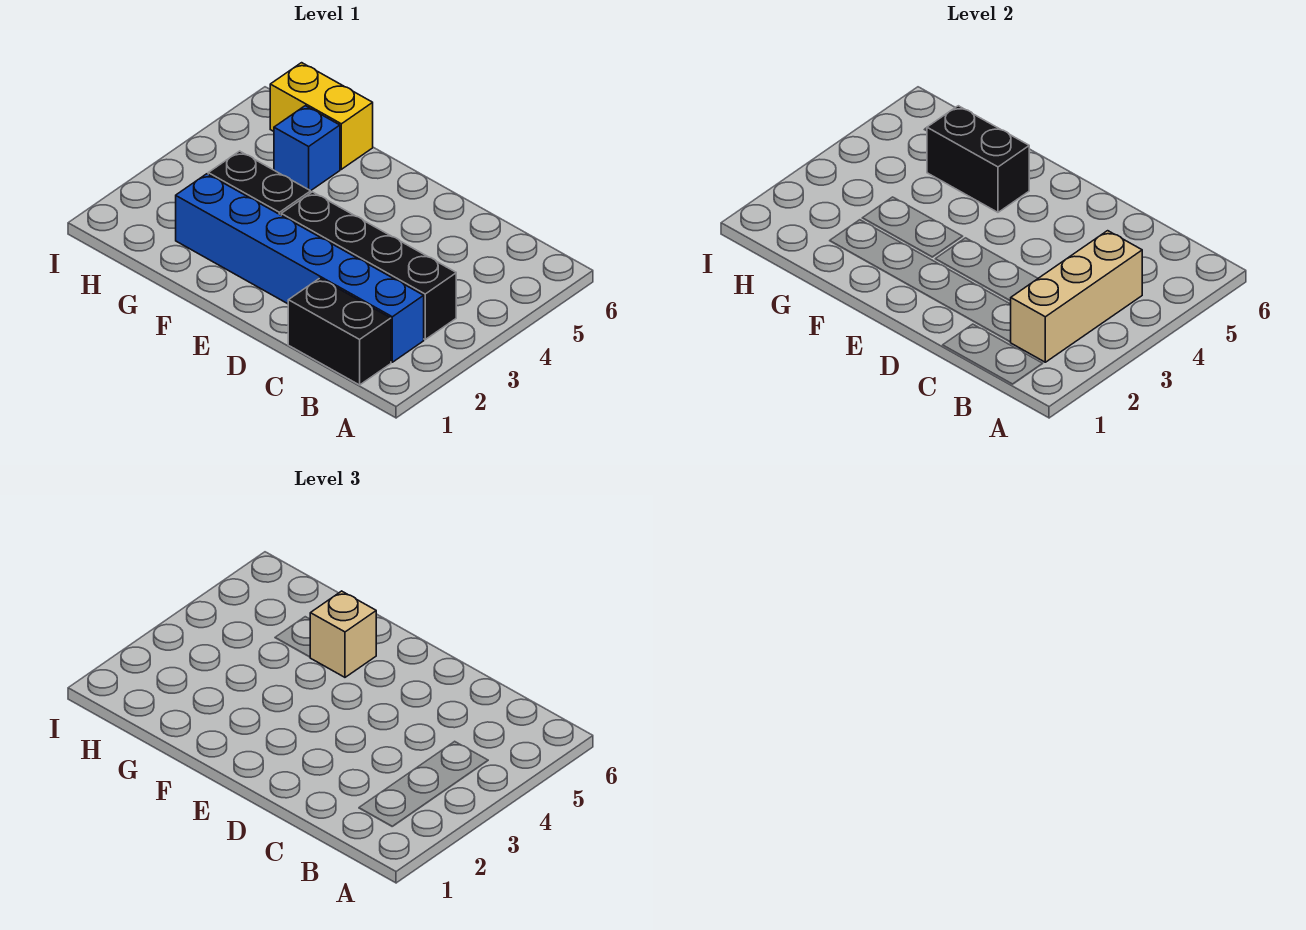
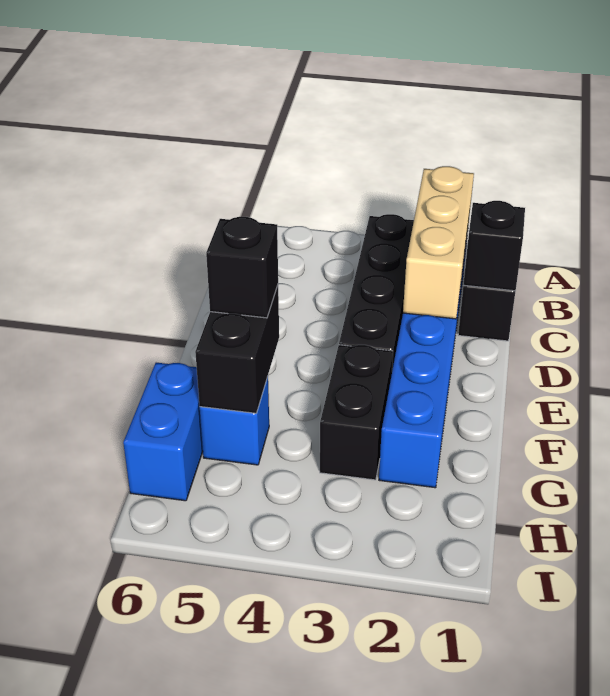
tan 1x3 brick [1011,231,1142,362] -> tan 1x3 brick turned to [403,166,474,319]
none -> black 1x1 brick [463,201,525,291]
tan 1x1 brick [310,591,376,677] -> black 1x1 brick [206,217,278,318]
yellow 1x2 brick [270,63,373,169] -> blue 1x2 brick [123,363,203,501]

